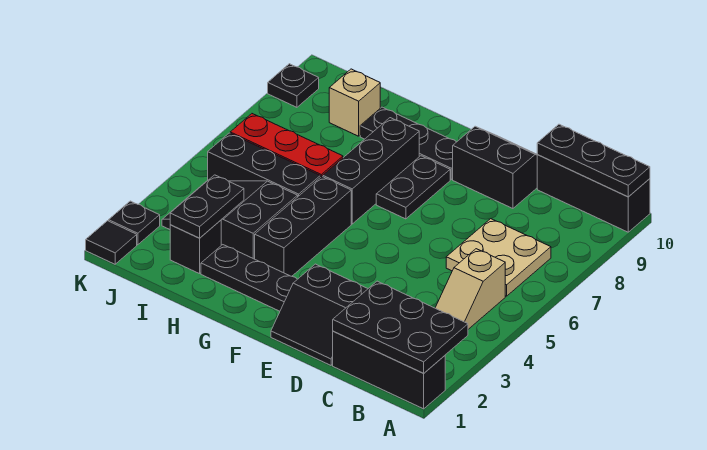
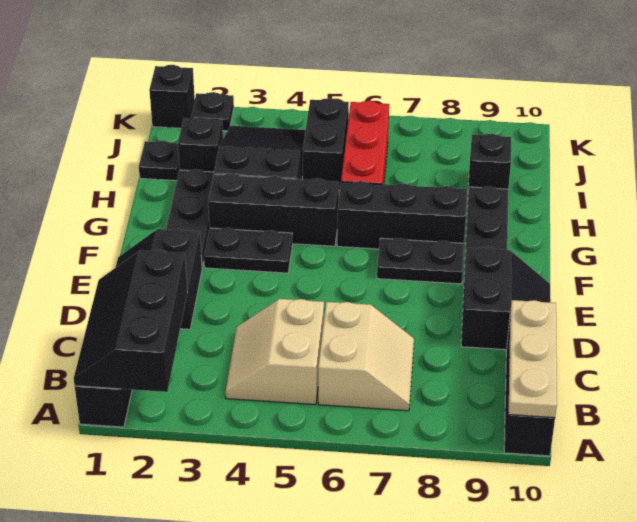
black 2x3 plate [333,281,468,373] -> black 2x3 slope [74,250,187,392]
black 1x3 plate [537,124,650,197] -> tan 1x3 plate [508,300,557,418]
tan 1x2 slope [435,249,505,329] -> tan 2x2 slope [225,299,324,405]
tan 2x2 plate [446,219,551,296] -> tan 2x2 slope [318,302,414,411]
black 1x3 brick [208,133,320,196] -> black 1x2 brick [303,98,349,190]
black 1x2 plate [170,175,244,238] -> black 1x2 plate moved to [204,228,293,273]
tan 1x1 brick [329,69,380,136] -> black 1x1 brick [468,134,511,189]
black 1x1 tile [86,221,137,264] -> black 1x1 brick [149,65,195,128]
black 1x1 plate [268,64,319,107] -> black 1x1 plate moved to [139,140,180,181]

